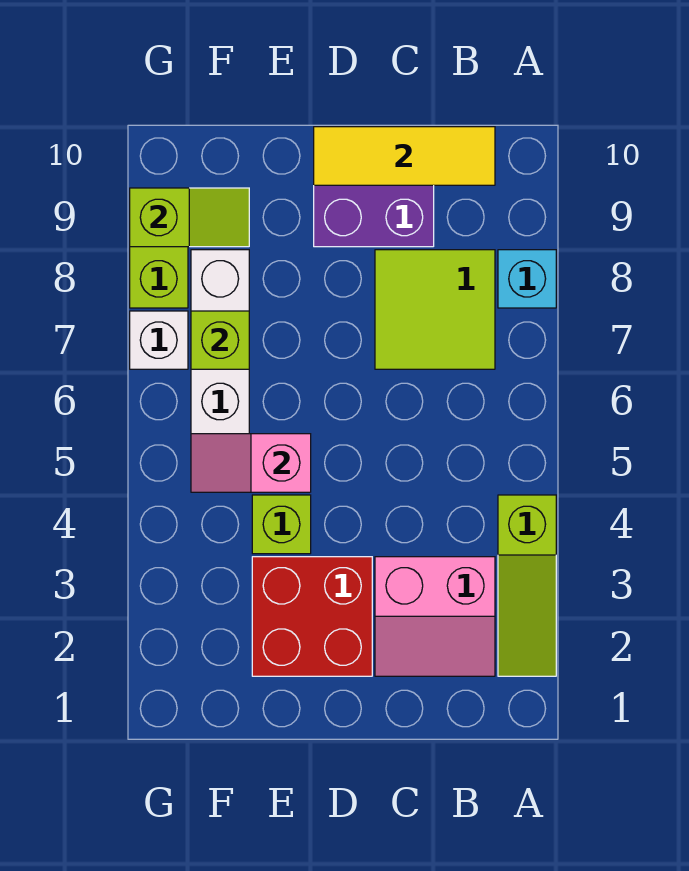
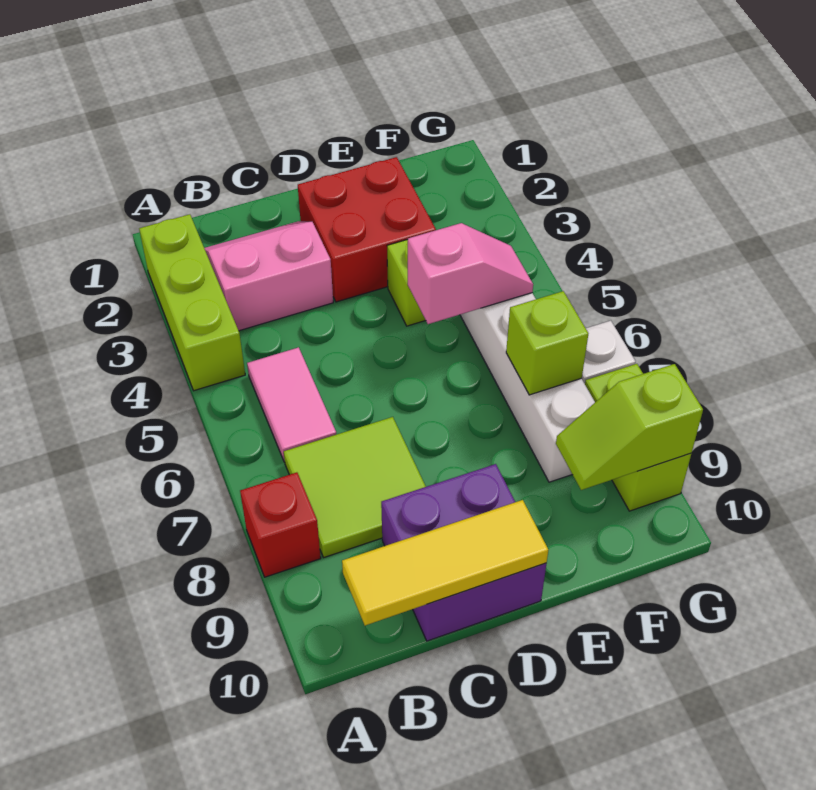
lime 1x3 slope [498,495,556,676] -> lime 1x3 brick [139,214,245,391]
cyan 1x1 brick [498,250,556,308] -> red 1x1 brick [240,472,321,577]
none -> pink 1x2 tile [247,347,336,462]

